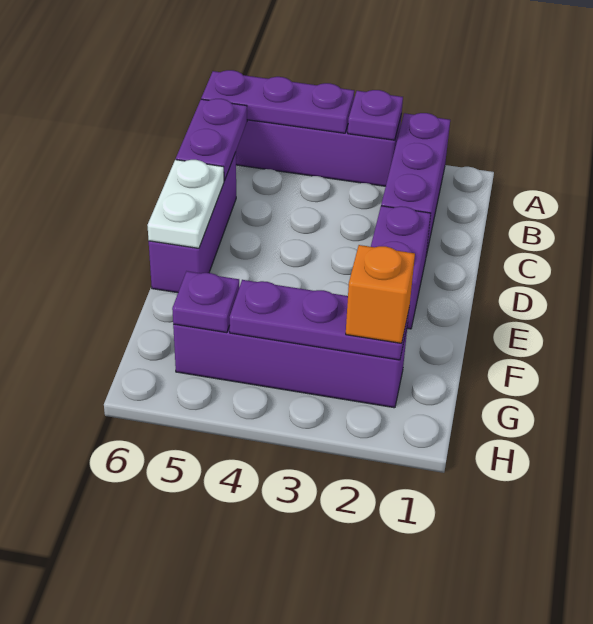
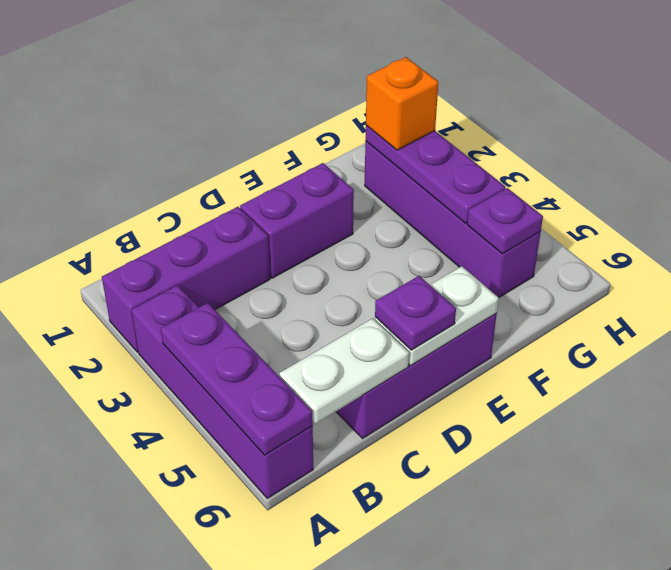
purple 1x1 plate [348,90,403,140] -> purple 1x1 plate moved to [375,276,456,350]
purple 1x2 plate [176,99,247,181] -> white 1x2 plate [279,318,409,424]

